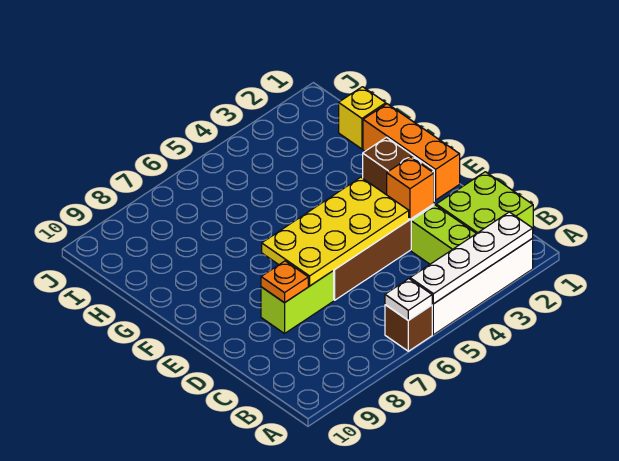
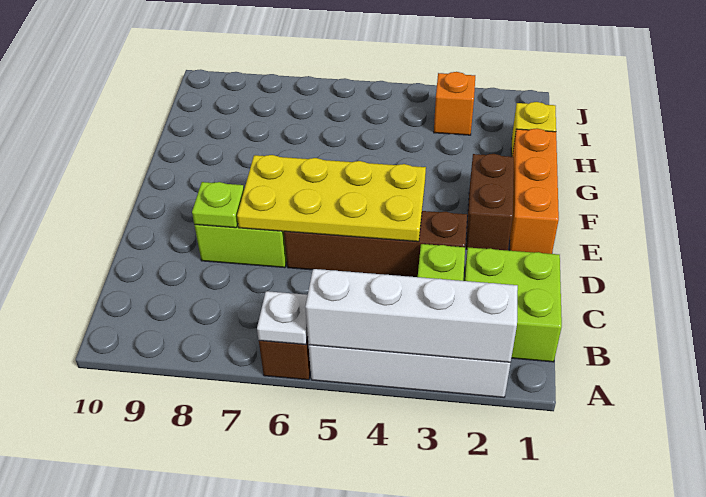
white 1x4 plate [410,212,533,304] -> white 1x4 brick [305,269,518,362]
orange 1x1 brick [387,157,434,219] -> orange 1x1 brick moved to [434,72,475,135]
orange 1x1 plate [261,261,308,303] -> lime 1x1 plate [192,182,244,228]

